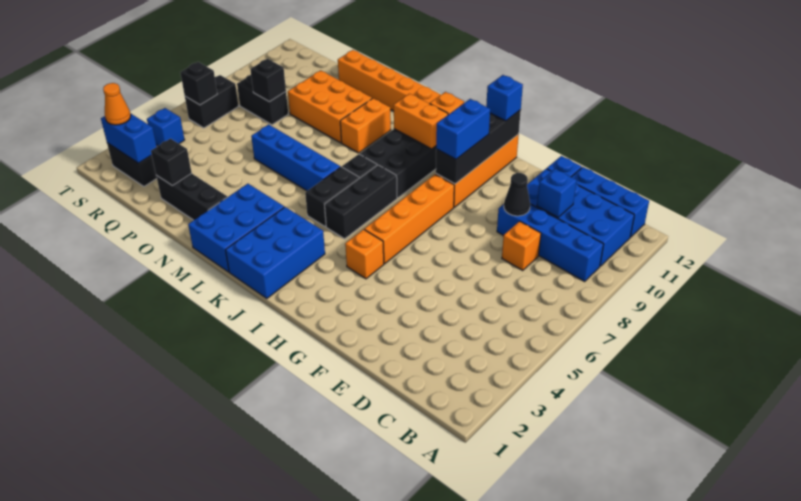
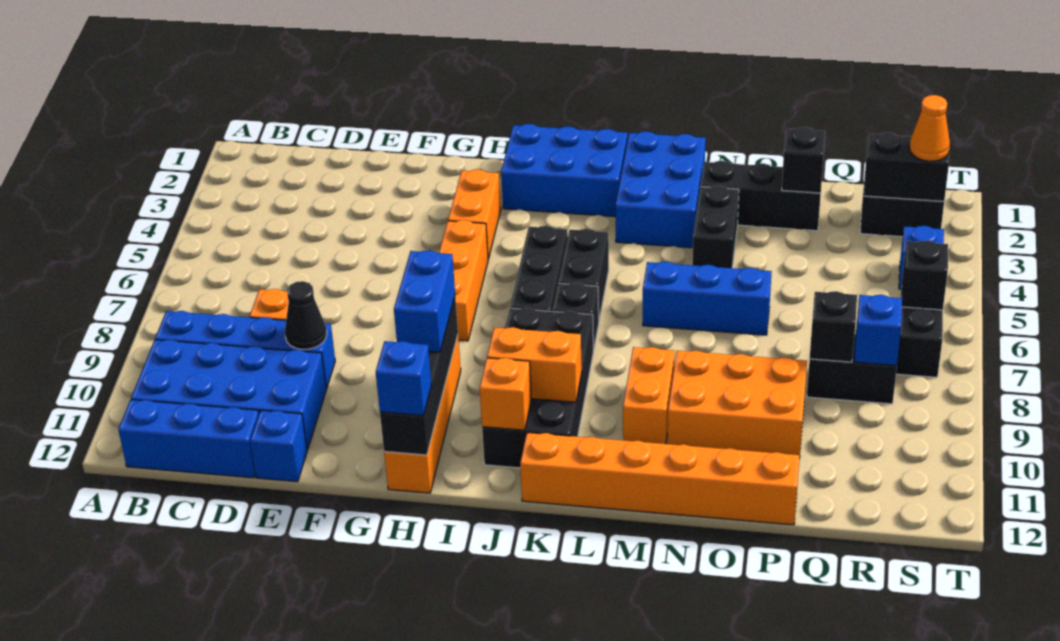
blue 1x1 brick [537,169,577,217] -> blue 1x1 brick moved to [854,295,902,366]
orange 1x1 brick [345,229,384,279] -> orange 1x2 brick [448,169,501,259]
orange 1x4 brick [364,174,454,264] -> orange 1x3 brick [439,220,488,341]
blue 2x3 brick [226,207,325,298] -> blue 2x3 brick turned to [501,124,627,217]
blue 1x4 brick [251,124,340,191] -> blue 1x3 brick [643,262,772,335]
none -> black 1x2 brick [692,186,739,268]
blue 1x2 brick [101,113,157,163] -> black 1x2 brick [864,133,949,201]

